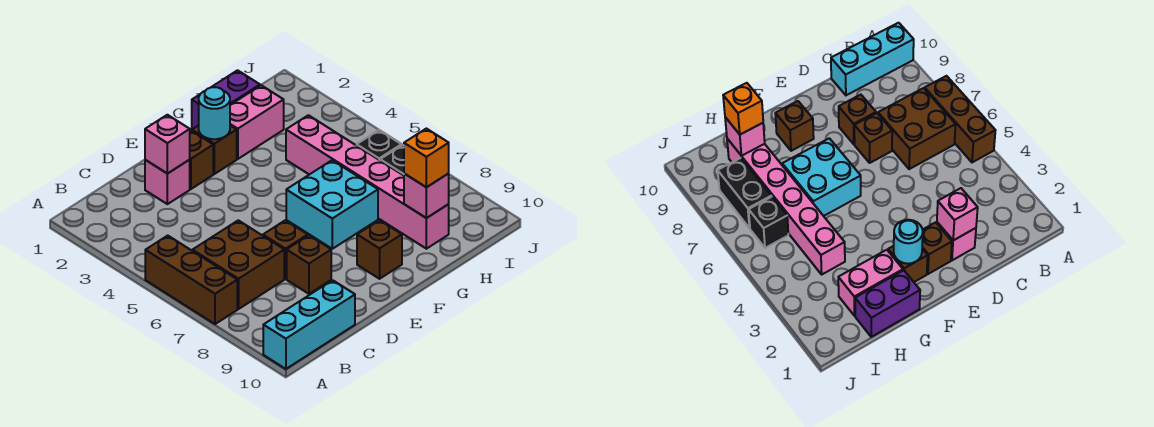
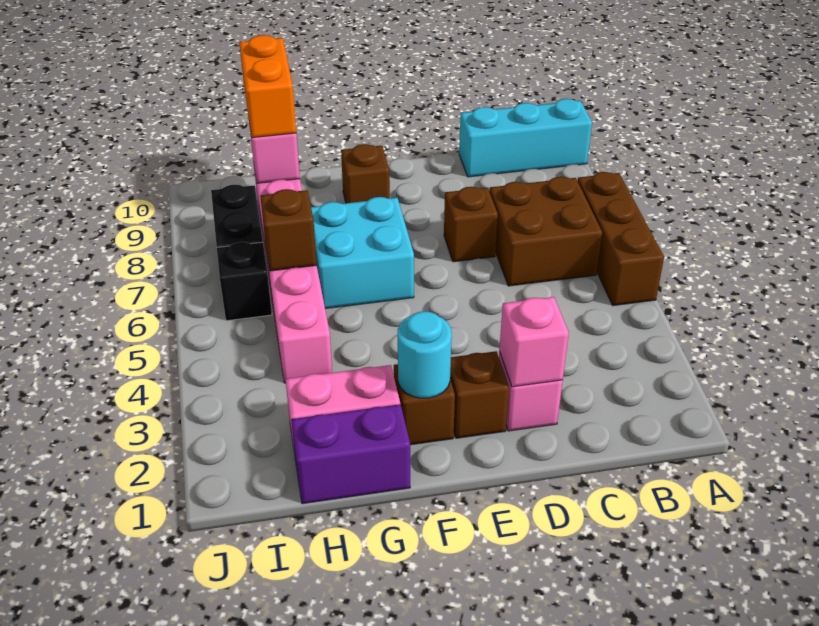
brown 1x1 brick [287,235,331,294] -> brown 1x1 brick moved to [260,189,317,271]
orange 1x1 brick [404,129,449,187] -> orange 1x2 brick [239,35,296,138]

